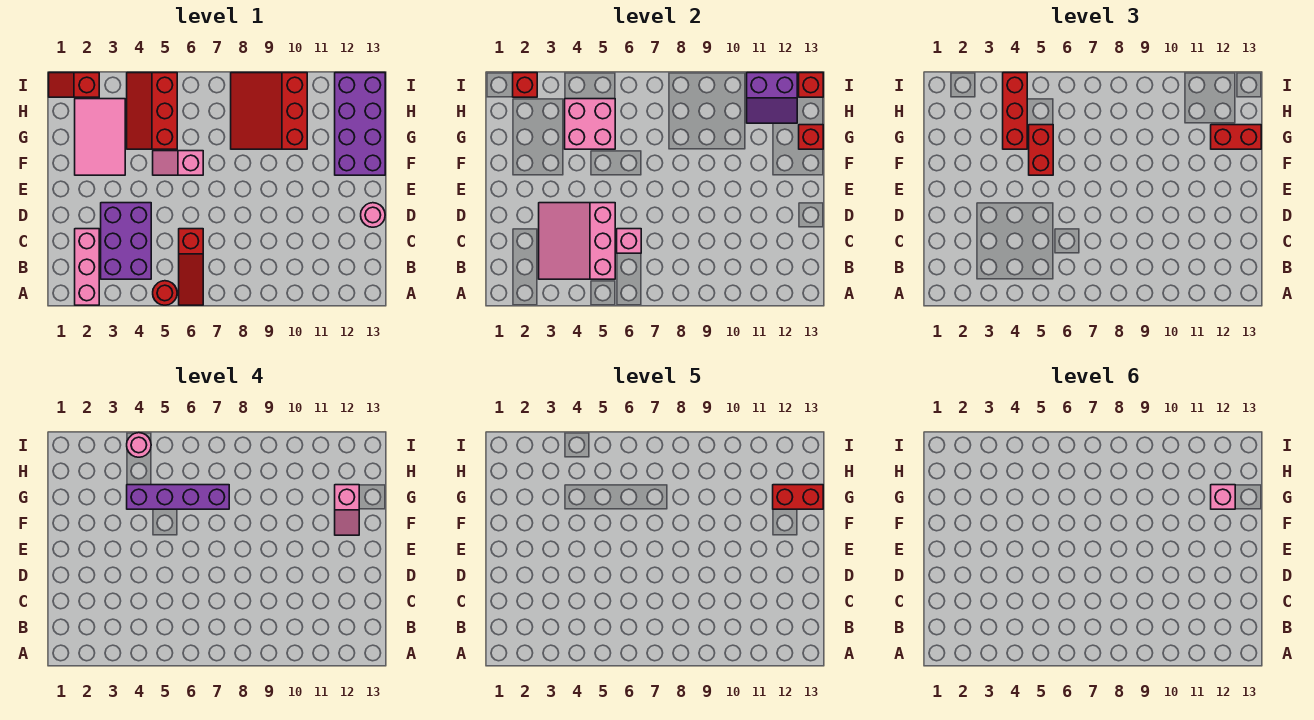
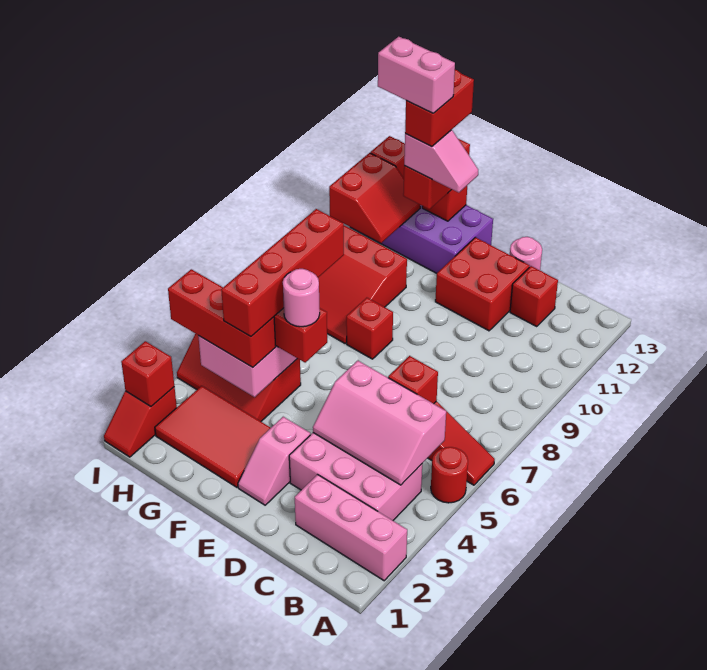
purple 2x3 brick [101,203,151,279] -> pink 2x3 brick [289,433,422,520]
pink 3x3 slope [539,203,615,279] -> pink 2x3 slope [313,361,446,485]
pink 1x1 brick [617,229,641,253] -> red 1x1 brick [388,356,438,404]
none -> red 1x1 brick [510,266,558,327]
none -> red 2x2 brick [435,237,530,331]
pink 2x3 tile [75,99,125,175] -> red 2x3 tile [155,386,271,487]
pink 1x2 slope [153,151,203,175] -> pink 1x2 slope moved to [238,417,310,505]
none -> red 1x1 brick [346,298,393,359]
purple 1x4 brick [127,485,229,509] -> red 1x4 brick [221,209,344,337]
pink 1x1 brick [1211,485,1235,509] -> pink 1x2 brick [378,37,455,113]
purple 2x2 slope [747,73,797,123] -> red 2x2 slope [329,153,420,243]
pink 1x1 round brick [127,433,151,457] -> pink 1x1 round brick moved to [283,269,320,327]

